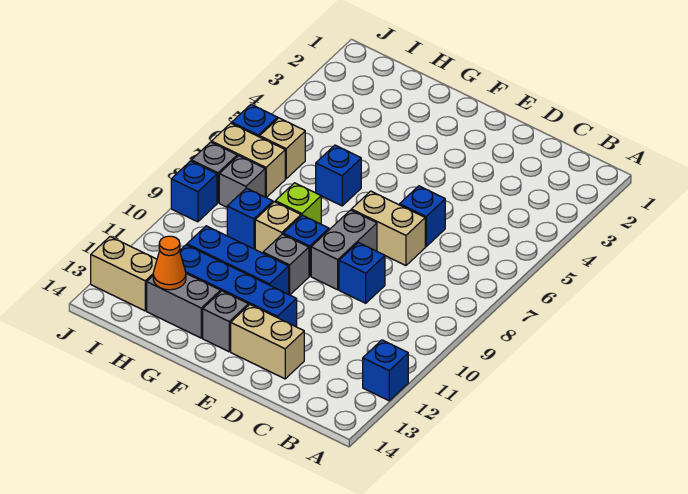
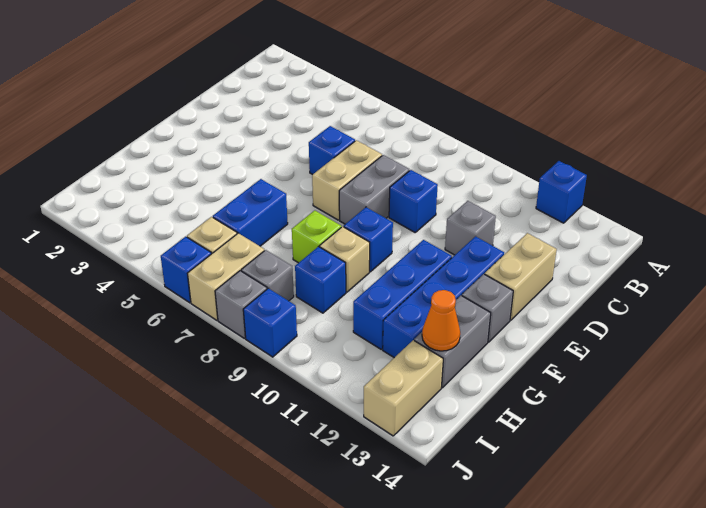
grey 1x2 brick [311,210,377,290] -> grey 1x2 brick turned to [339,155,409,224]
grey 1x1 brick [263,234,309,295] -> grey 1x1 brick moved to [445,201,496,255]
blue 1x1 brick [316,145,361,206] -> blue 1x2 brick [213,179,288,246]

